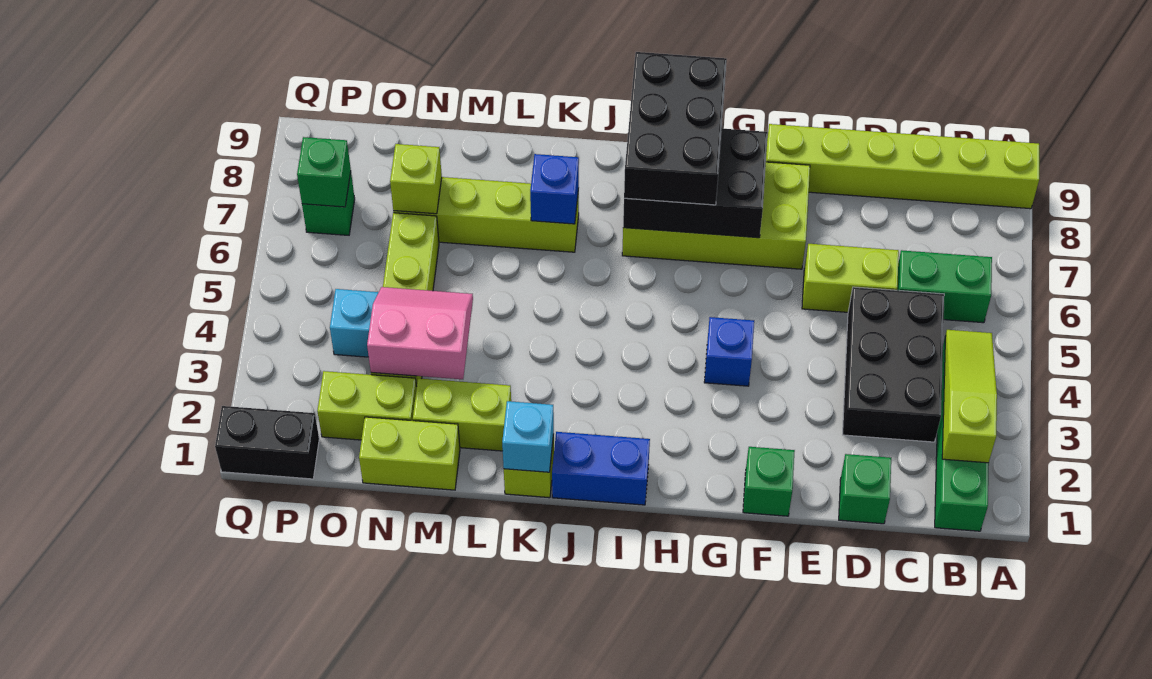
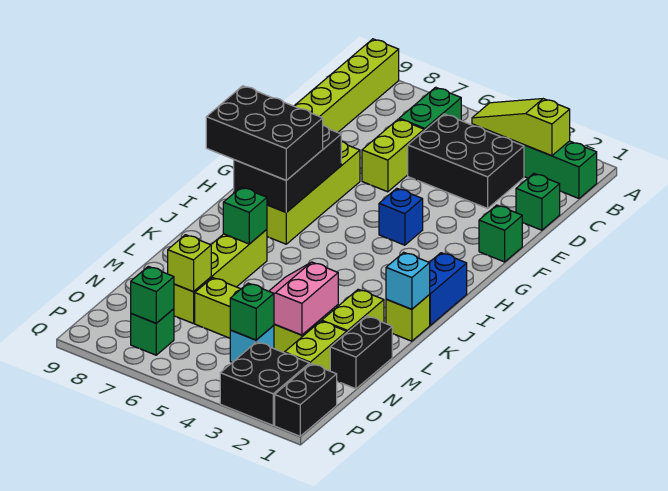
blue 1x1 brick [530,154,579,224] -> green 1x1 brick [223,187,267,244]
lime 1x2 brick [359,417,460,490] -> black 1x2 brick [330,316,392,389]
none -> green 1x1 brick [230,283,274,340]
none -> black 2x2 brick [220,342,310,425]

